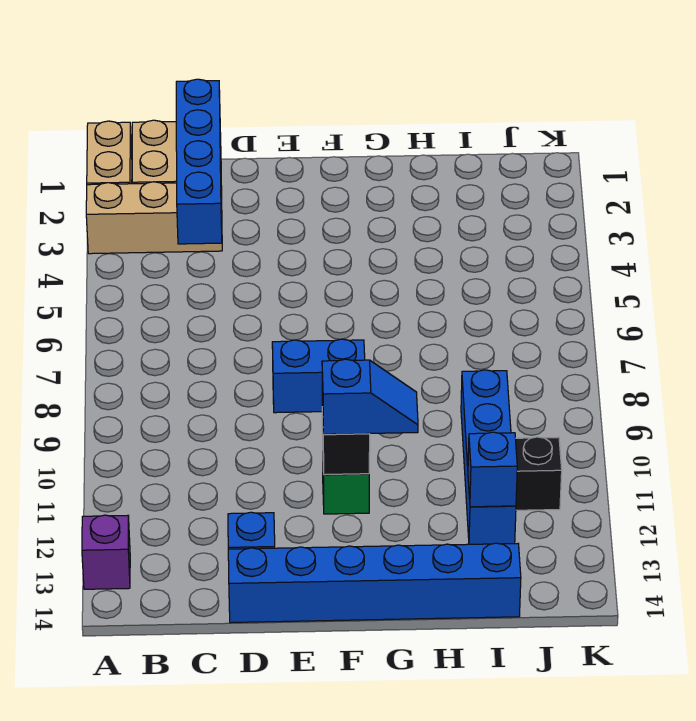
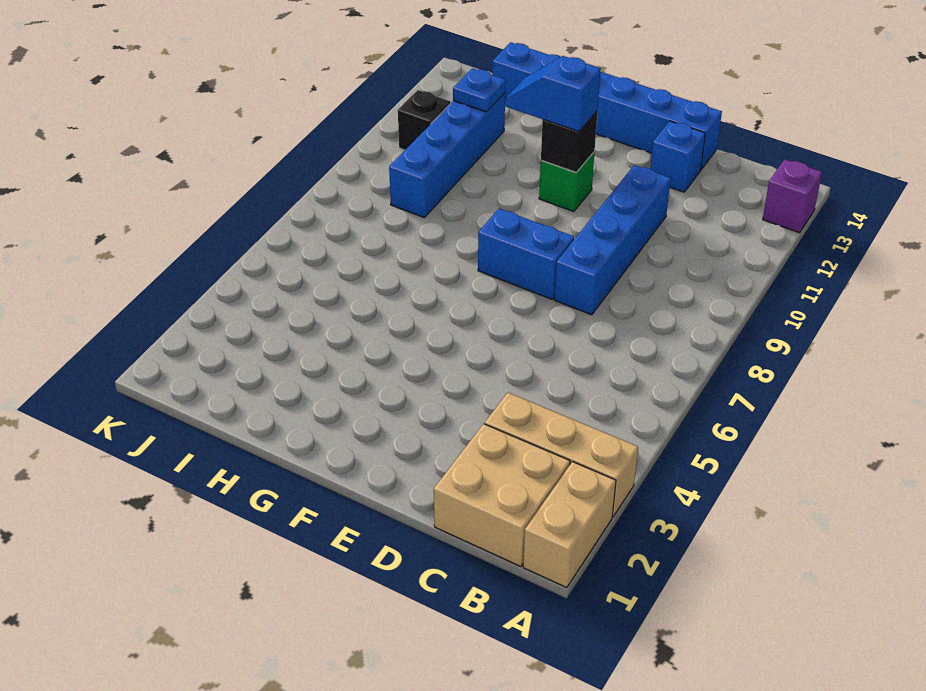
blue 1x4 brick [176,79,222,244] -> blue 1x4 brick moved to [554,165,671,315]
blue 1x1 brick [468,432,517,507] -> blue 1x1 plate [453,68,506,112]

